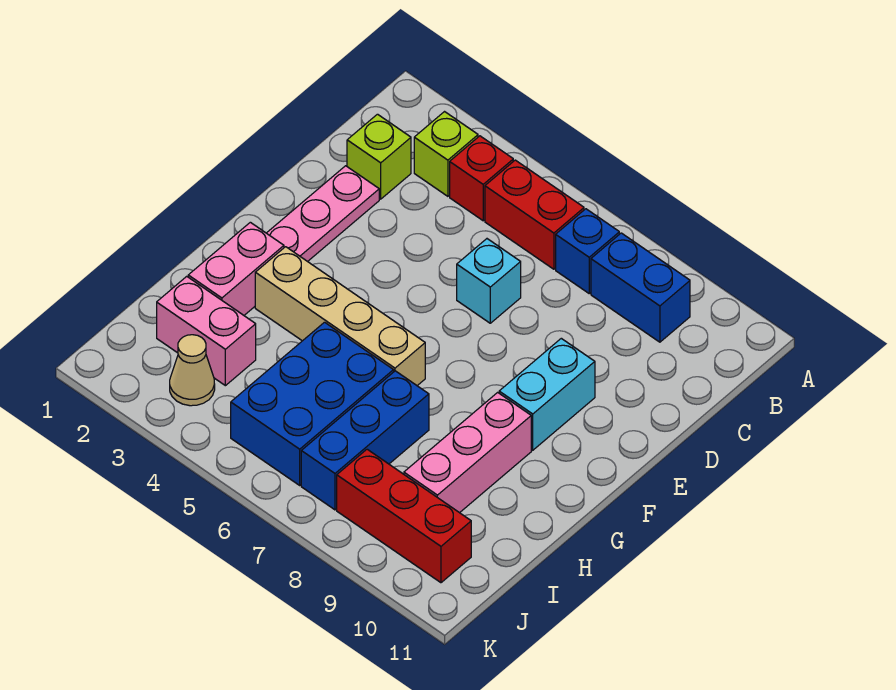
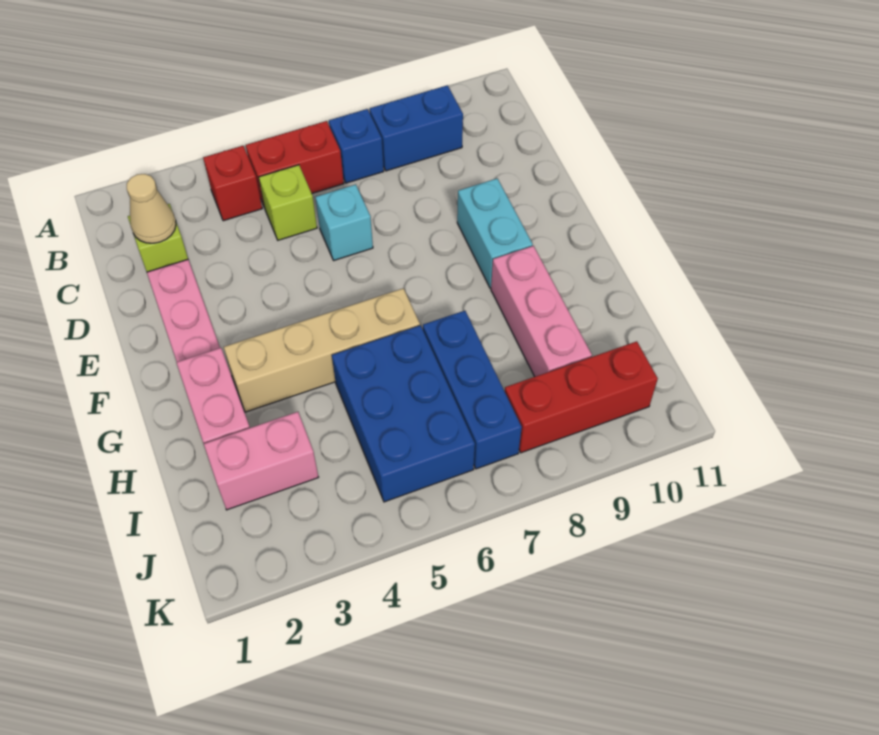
lime 1x1 brick [414,112,478,196] -> lime 1x1 brick moved to [259,165,317,240]
tan 1x1 cone [170,335,215,406] -> tan 1x1 cone moved to [127,174,176,243]

